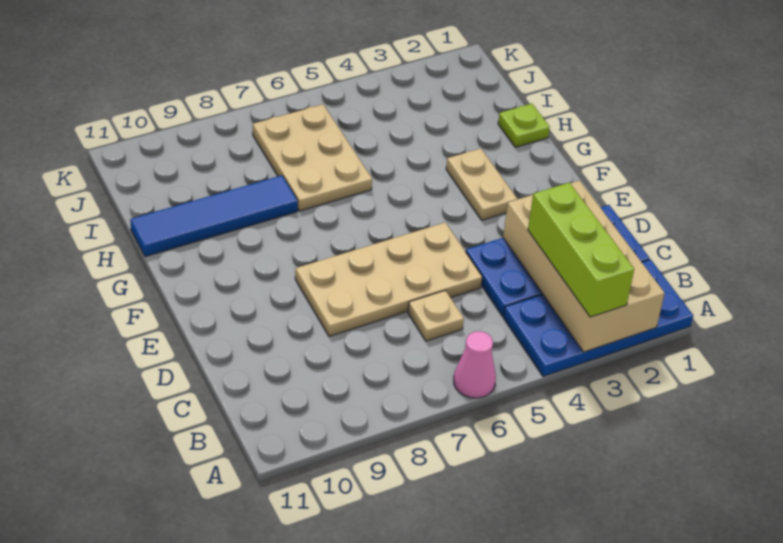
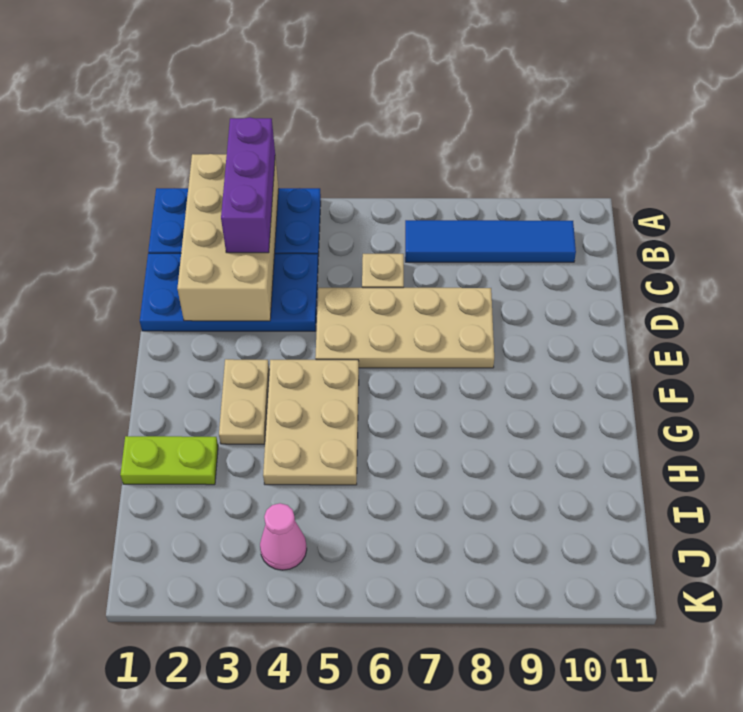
lime 1x3 brick [528,183,634,317] -> purple 1x3 brick [221,117,275,253]
pink 1x1 cone [454,331,496,398] -> pink 1x1 cone moved to [260,503,307,570]
lime 1x1 plate [498,104,550,147] -> lime 1x2 plate [120,436,218,485]
tan 2x3 plate [253,104,372,211] -> tan 2x3 plate moved to [263,360,359,485]
blue 1x4 tile [130,175,298,257] -> blue 1x4 tile moved to [405,220,576,262]

